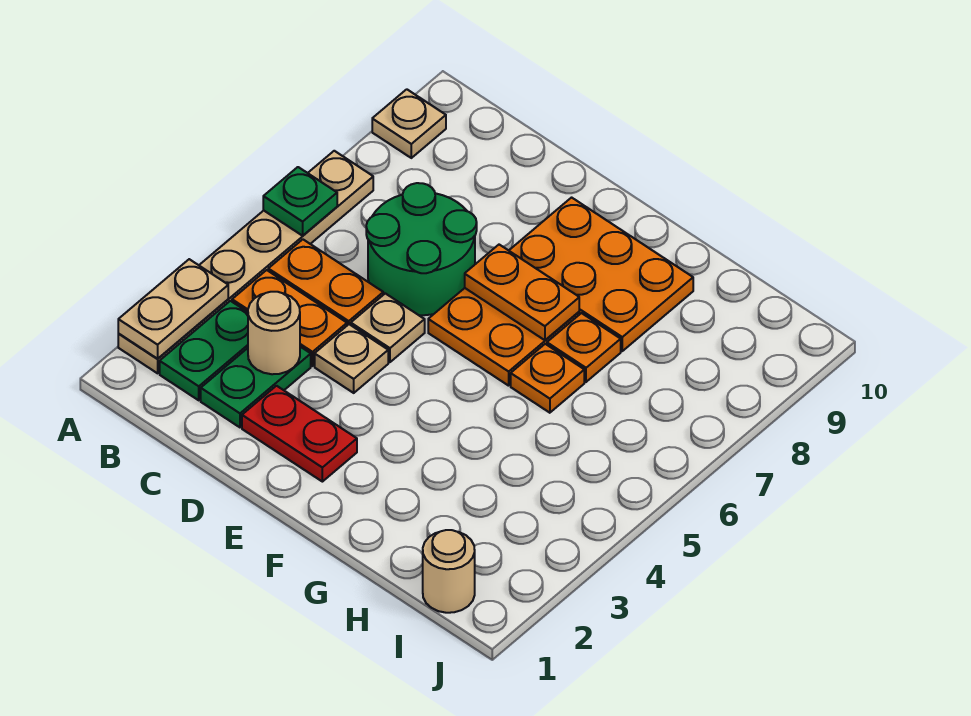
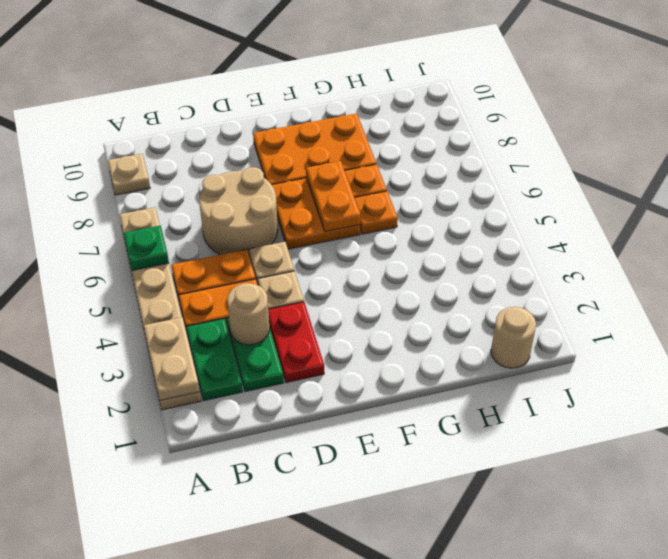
green 2x2 round brick [366,183,477,315] -> tan 2x2 round brick [199,167,278,257]
red 1x2 plate [242,386,357,482] -> red 1x2 plate turned to [268,302,324,383]
orange 1x2 plate [465,245,579,340] -> orange 1x2 plate turned to [306,161,361,232]

